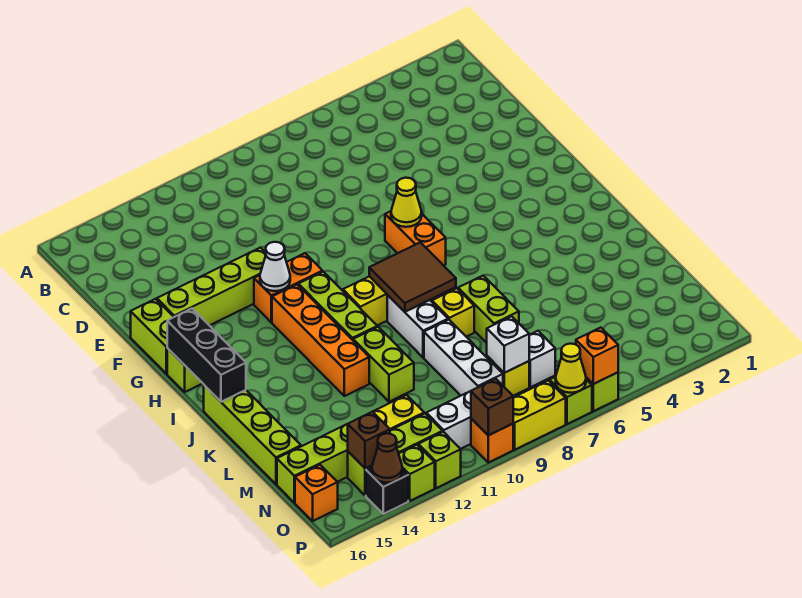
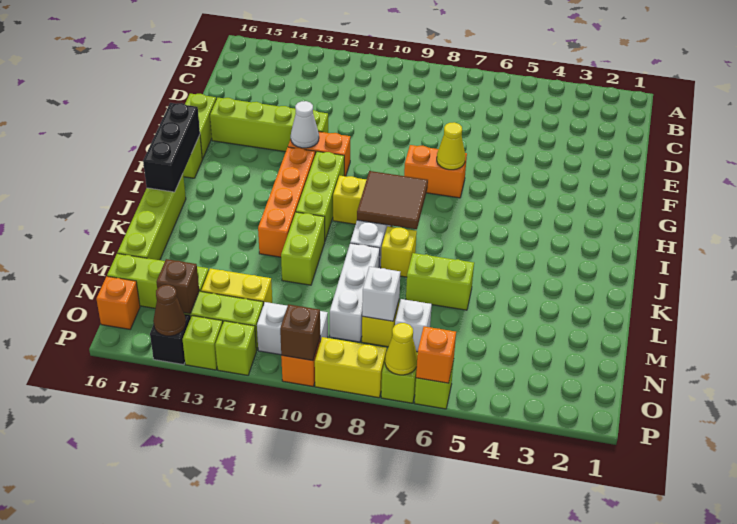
orange 1x2 brick [385,211,446,266] -> orange 1x2 brick turned to [404,145,467,198]
lime 1x2 brick [458,276,519,343] -> lime 1x2 brick turned to [406,253,474,310]

